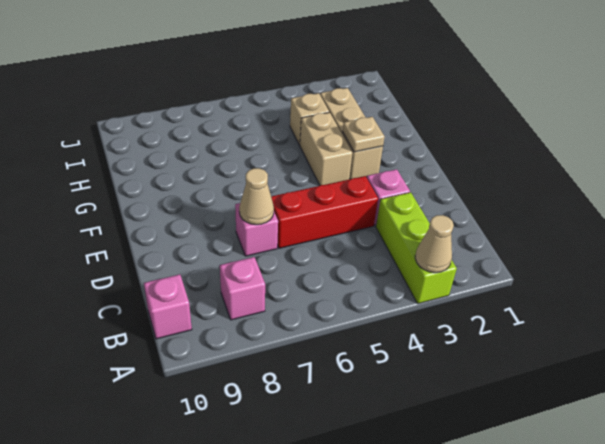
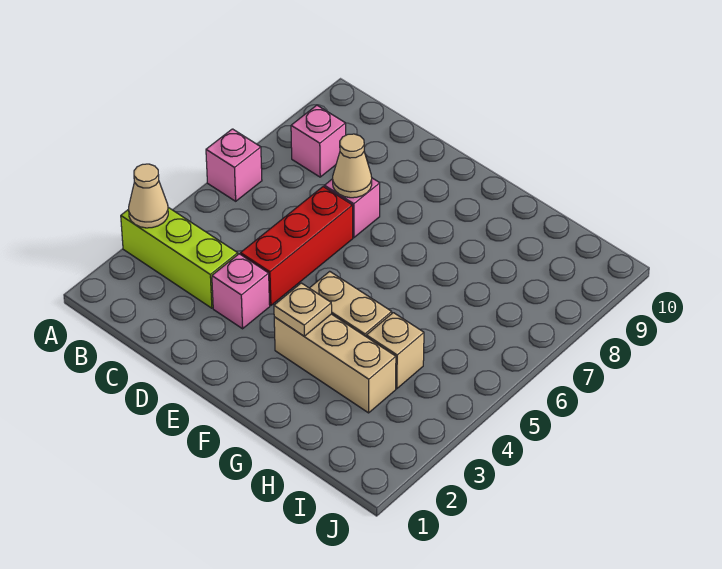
pink 1x1 brick [144,274,192,339] -> pink 1x1 brick moved to [206,129,262,201]

